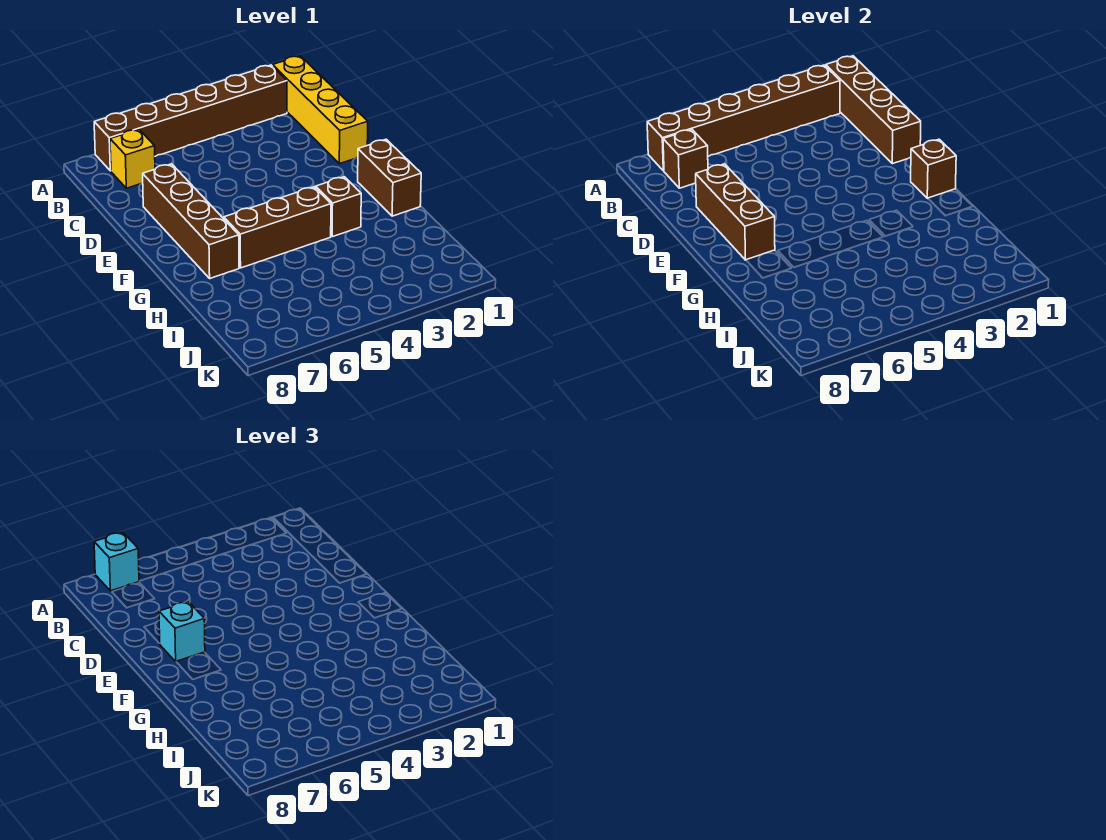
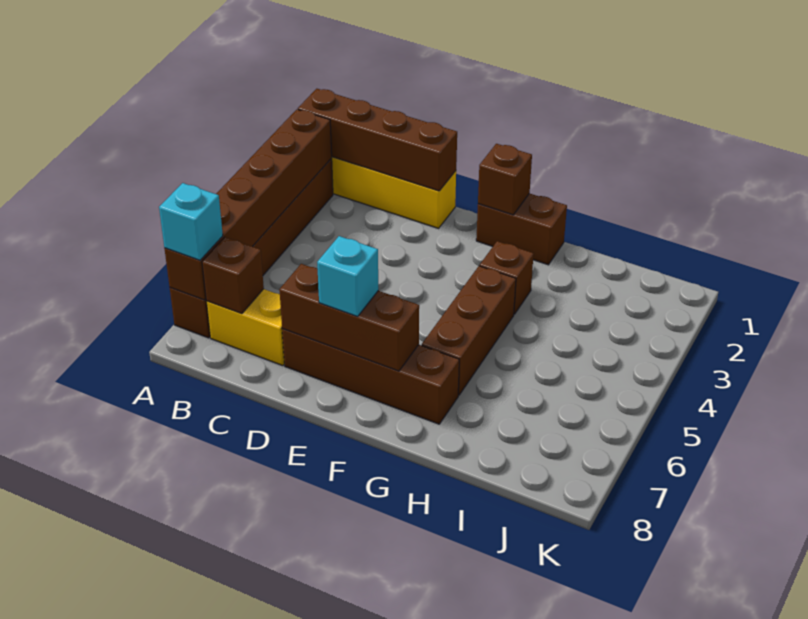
yellow 1x1 brick [110,129,155,188] -> yellow 1x2 brick [206,289,285,366]

